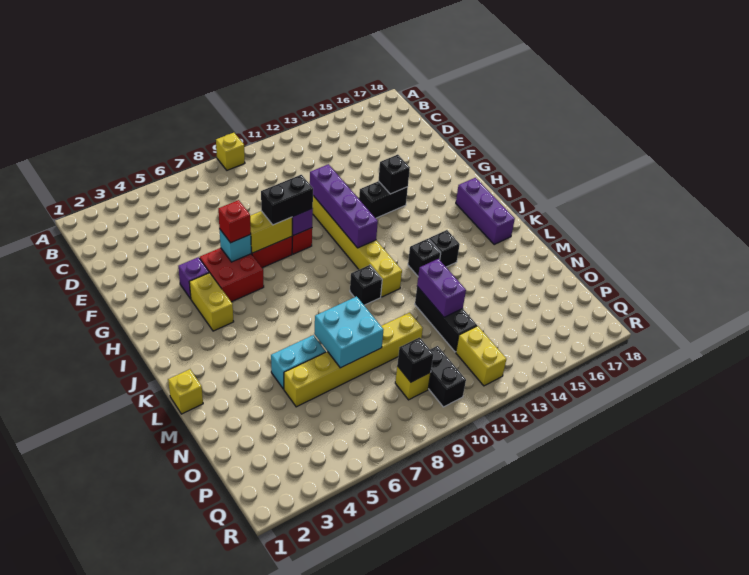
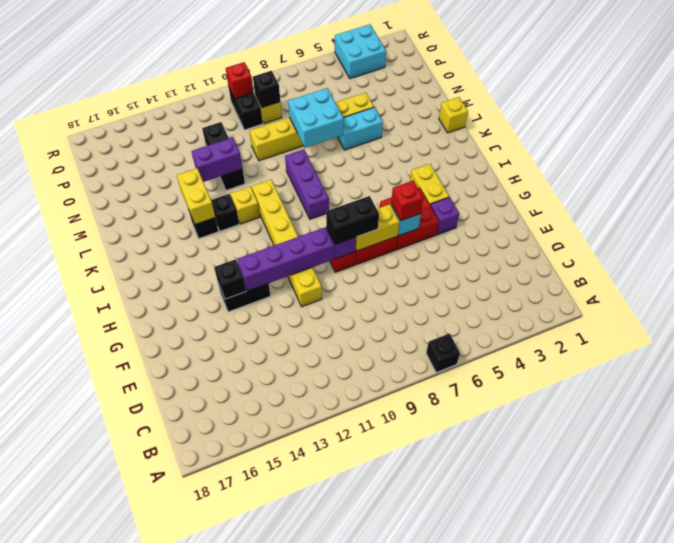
yellow 1x1 brick [216,133,245,170] -> yellow 1x1 brick moved to [231,187,260,224]
purple 1x4 brick [310,164,378,248] -> purple 1x4 brick turned to [237,228,334,291]
purple 1x3 brick [456,178,515,245] -> purple 1x3 brick moved to [285,149,329,219]
black 1x1 brick [350,265,382,305] -> black 1x1 brick moved to [426,333,460,373]
purple 1x2 brick [417,259,466,317] -> purple 1x2 brick turned to [192,137,243,182]
yellow 1x2 brick [456,326,506,386] -> yellow 1x2 brick moved to [177,168,215,224]
none -> cyan 2x2 brick [335,24,386,79]
none -> red 1x1 brick [226,62,254,99]

